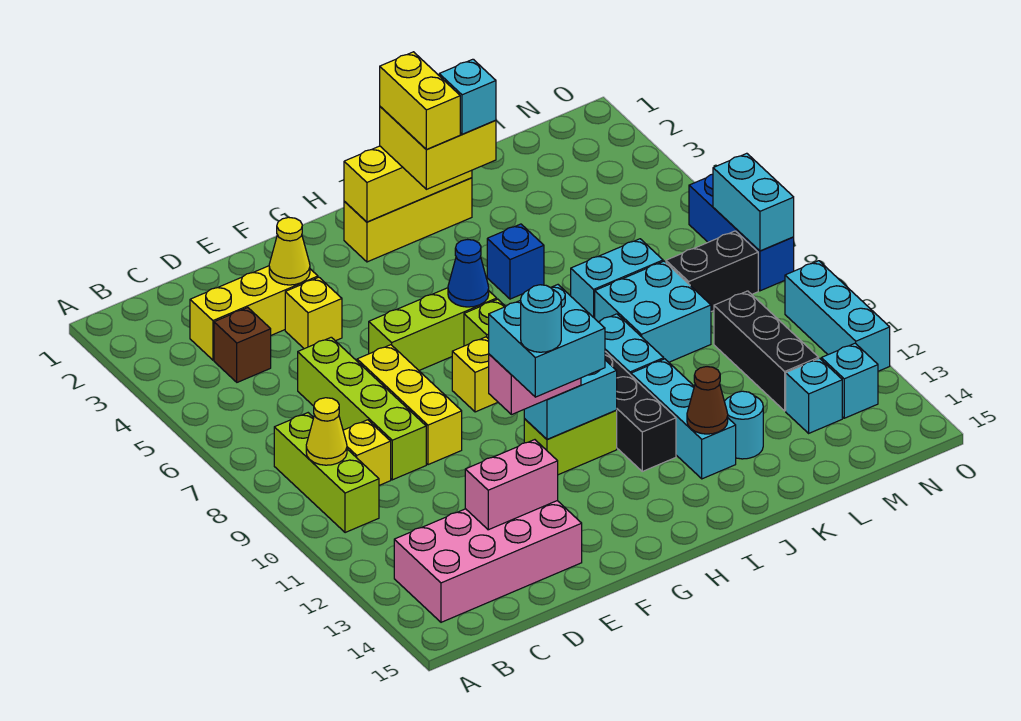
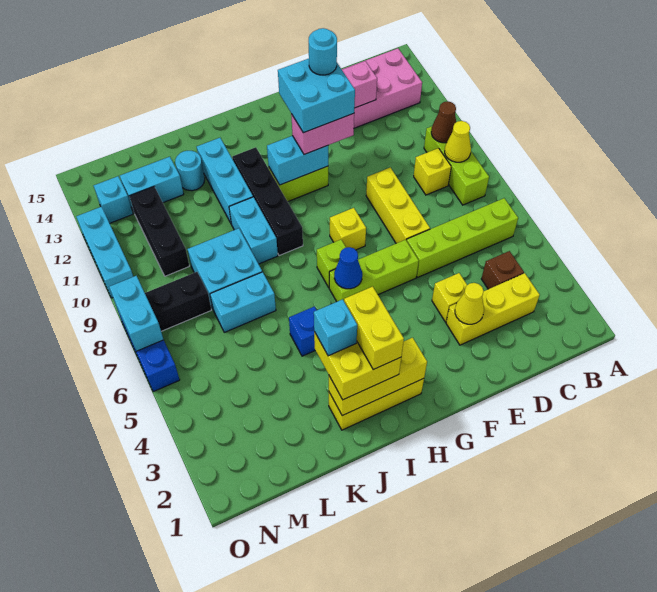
lime 1x4 brick [298,337,426,480] -> lime 1x4 brick turned to [407,198,518,278]
brown 1x1 cone [687,367,728,434] -> brown 1x1 cone moved to [431,101,456,143]
cyan 1x1 brick [786,358,842,433] -> cyan 1x2 brick [120,157,184,212]

